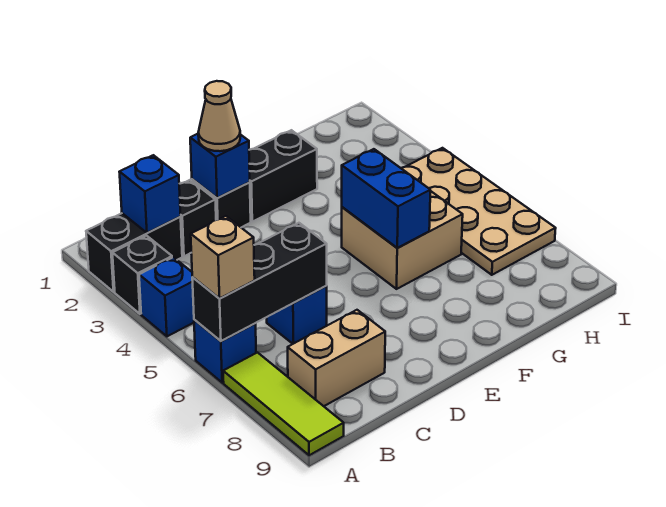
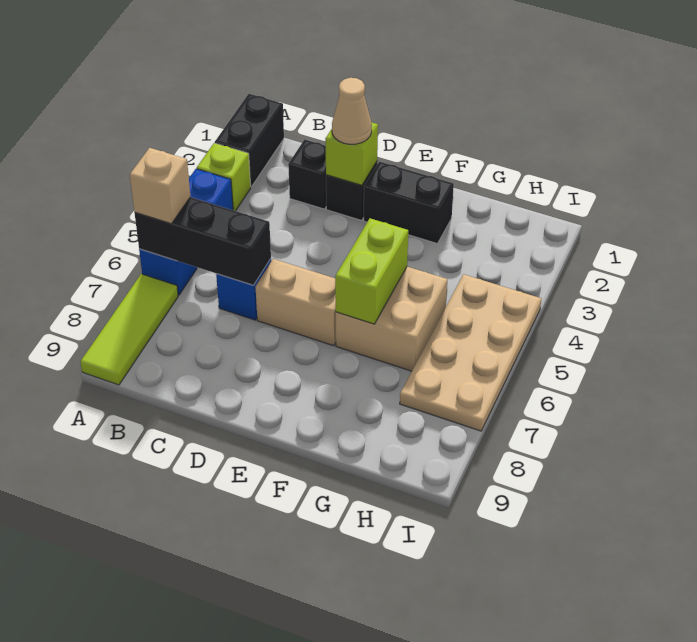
black 1x2 brick [86,213,182,292] -> black 1x2 brick turned to [215,94,284,187]
black 1x1 brick [112,236,172,314] -> lime 1x1 brick [197,143,251,211]
blue 1x1 brick [120,155,181,233] -> none
tan 1x2 brick [288,310,385,406] -> tan 1x2 brick moved to [255,259,336,346]
blue 1x1 brick [190,134,250,198] -> lime 1x1 brick [325,122,378,185]
blue 1x2 brick [342,149,430,248] -> lime 1x2 brick [335,218,408,324]

